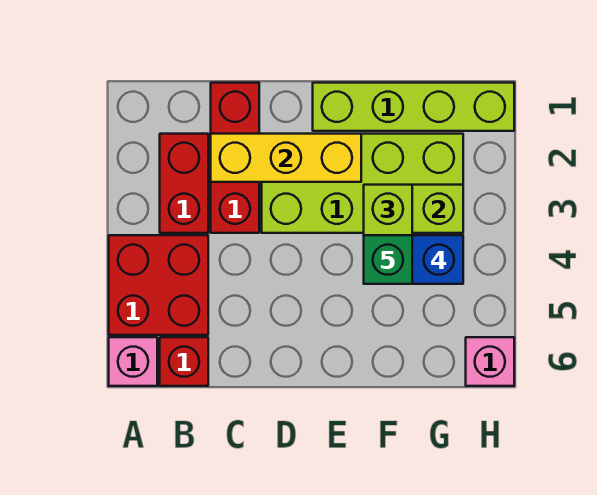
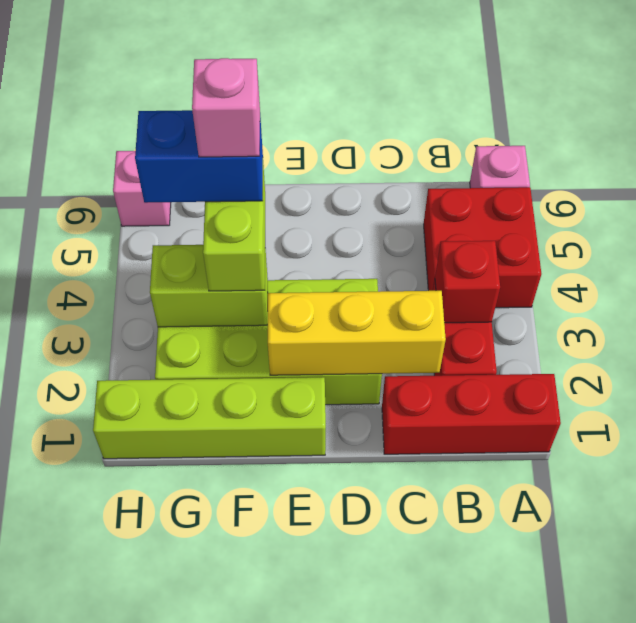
red 1x1 brick [160,337,208,386] -> red 1x1 brick moved to [435,241,500,323]
red 1x3 brick [211,83,259,233] -> red 1x3 brick turned to [382,374,561,454]
green 1x1 brick [364,235,412,284] -> pink 1x1 brick [192,58,260,157]

